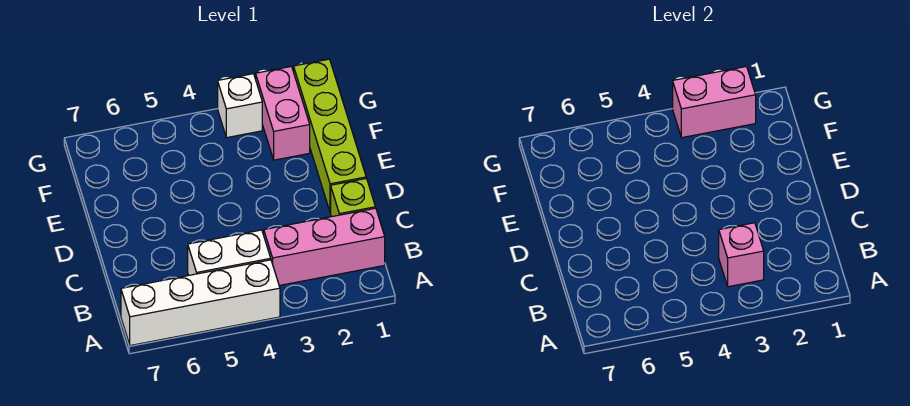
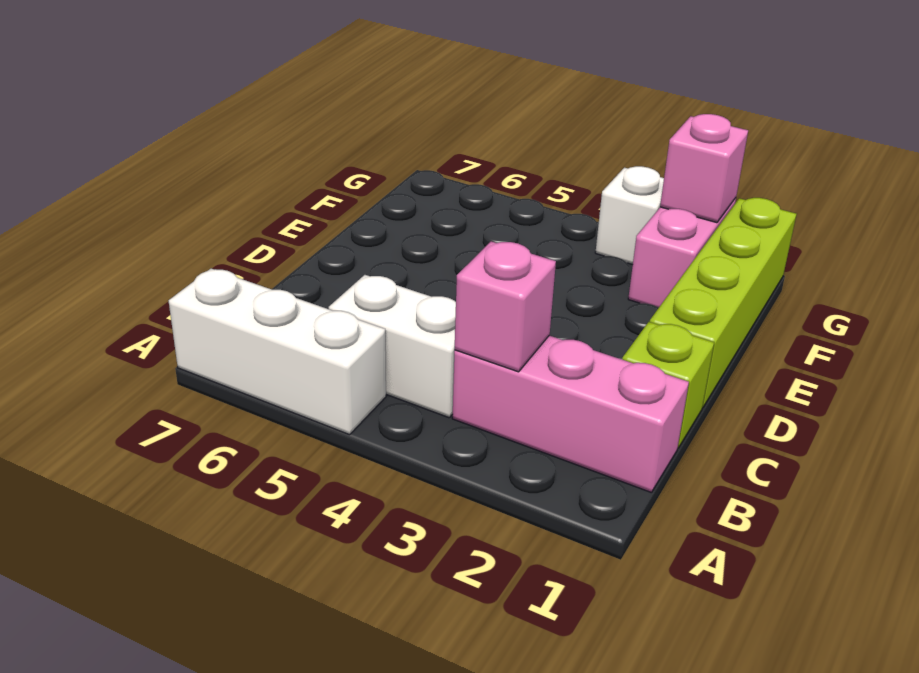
white 1x4 brick [121,260,280,346] -> white 1x3 brick [169,269,386,435]
pink 1x2 brick [673,66,756,138] -> pink 1x1 brick [660,114,748,223]

